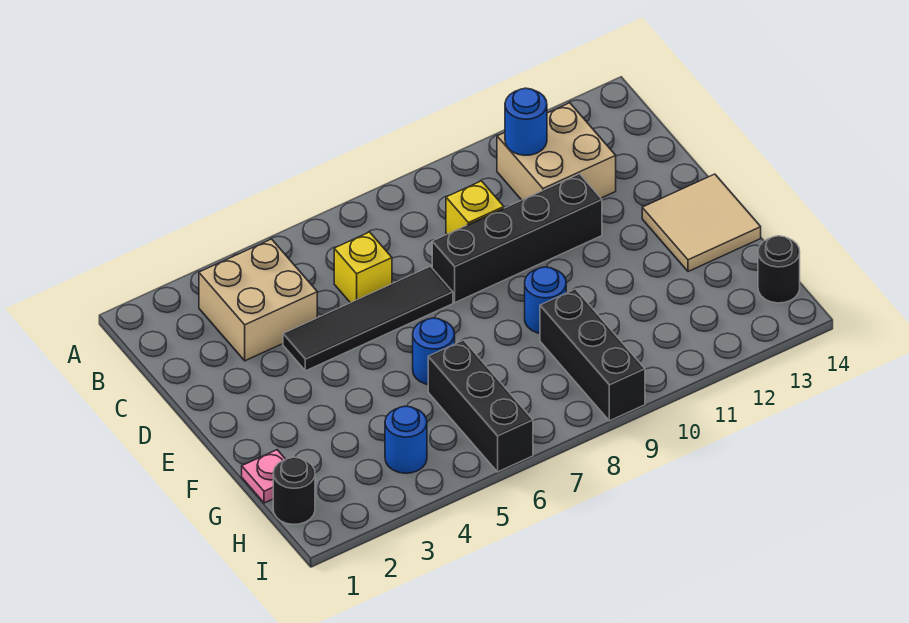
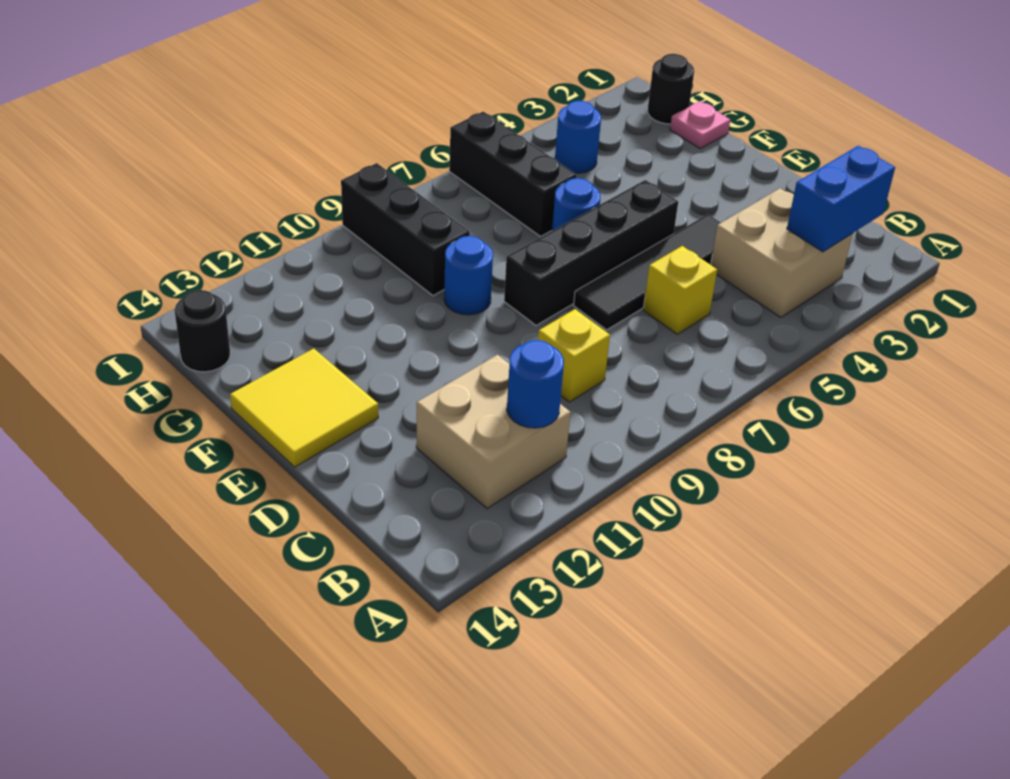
none -> blue 1x2 brick [787,146,895,252]
black 1x4 brick [432,174,602,303] -> black 1x4 brick moved to [504,180,678,325]
tan 2x2 tile [642,174,761,272] -> yellow 2x2 tile [230,349,378,467]

